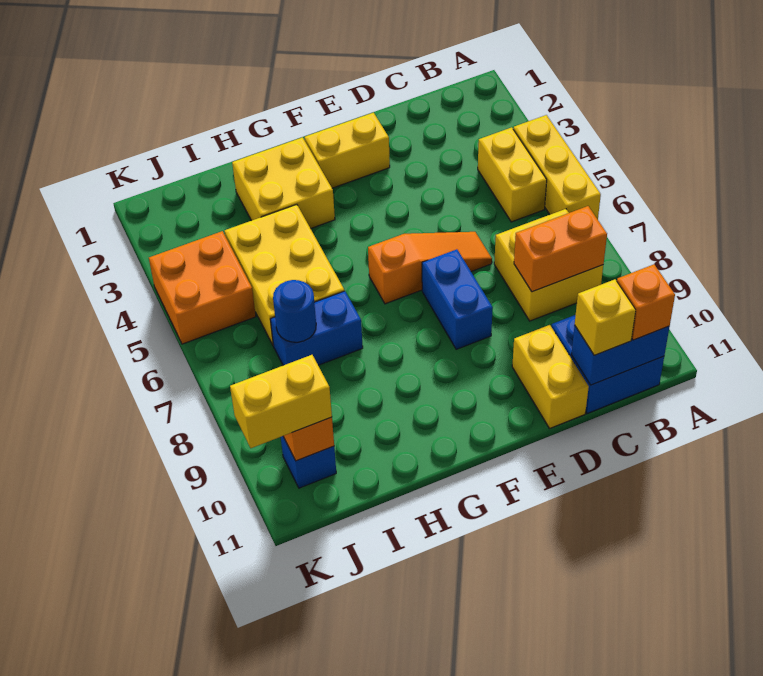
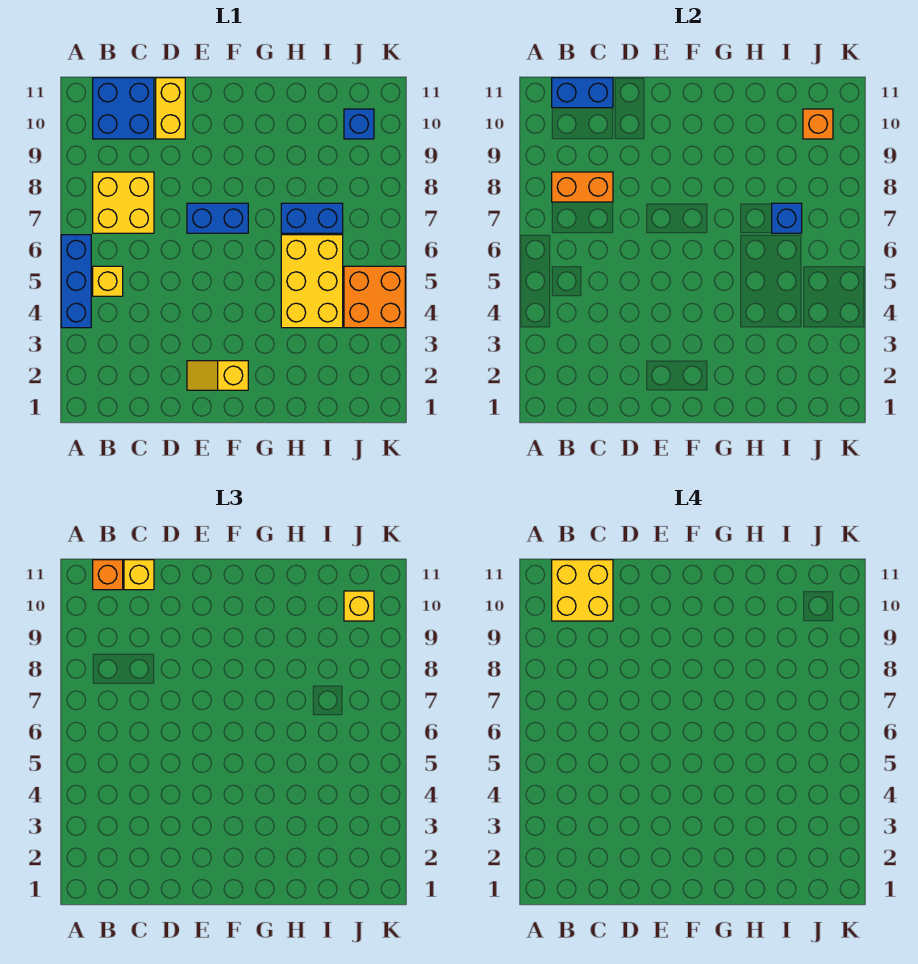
yellow 1x3 brick [513,115,601,219] -> blue 1x3 brick [61,235,91,328]
yellow 1x2 brick [478,127,547,222] -> yellow 1x1 brick [93,266,123,296]
orange 1x3 slope [368,232,492,304] -> none
yellow 1x2 brick [305,113,390,188] -> yellow 1x2 slope [187,361,248,390]
blue 1x2 brick [422,249,493,349] -> blue 1x2 brick turned to [187,203,248,233]
yellow 2x2 brick [232,137,335,229] -> yellow 2x2 brick moved to [552,560,613,621]
blue 1x1 round brick [273,280,316,342] -> blue 1x1 brick [772,203,802,233]
yellow 1x2 brick [230,355,332,448] -> yellow 1x1 brick [344,591,374,621]

